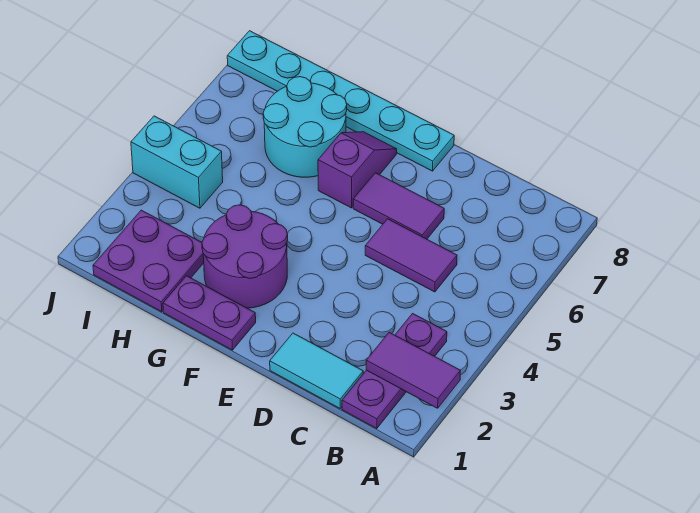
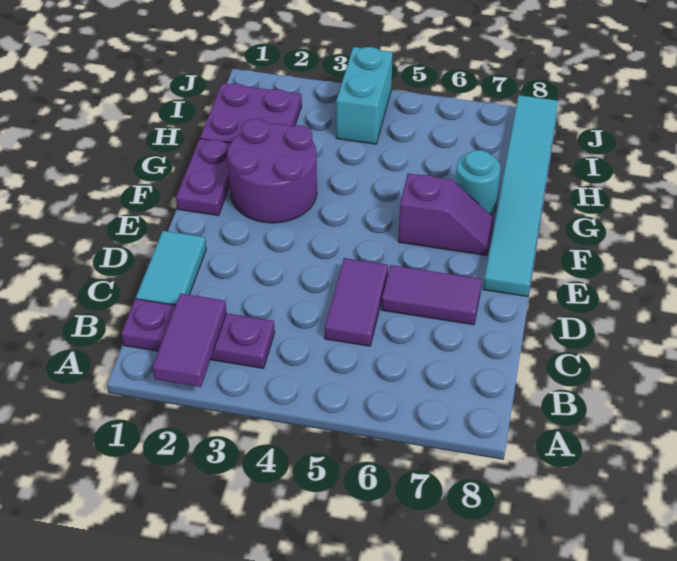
purple 1x2 tile [353,173,444,239] -> purple 1x2 tile turned to [382,265,482,325]
cyan 1x6 plate [227,31,454,171] -> cyan 1x6 tile [483,95,558,297]
cyan 2x2 round brick [263,77,347,177] -> cyan 1x1 round brick [455,150,500,215]

